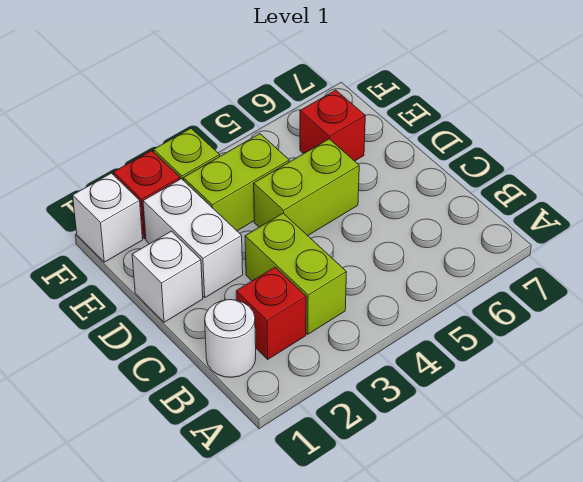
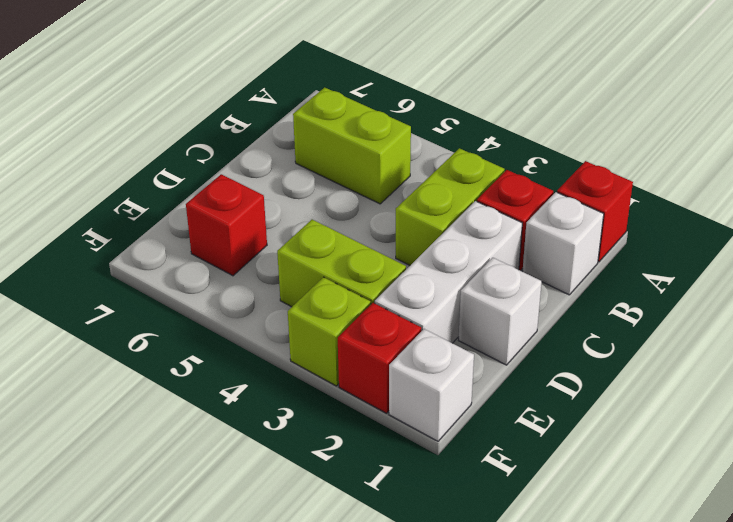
none -> red 1x1 brick [557,161,633,262]
white 1x1 round brick [205,300,256,377] -> white 1x1 brick [522,192,604,295]
white 1x2 brick [143,179,243,298] -> white 1x3 brick [375,201,522,343]
lime 1x2 brick [254,139,359,236] -> lime 1x2 brick moved to [293,87,411,204]

